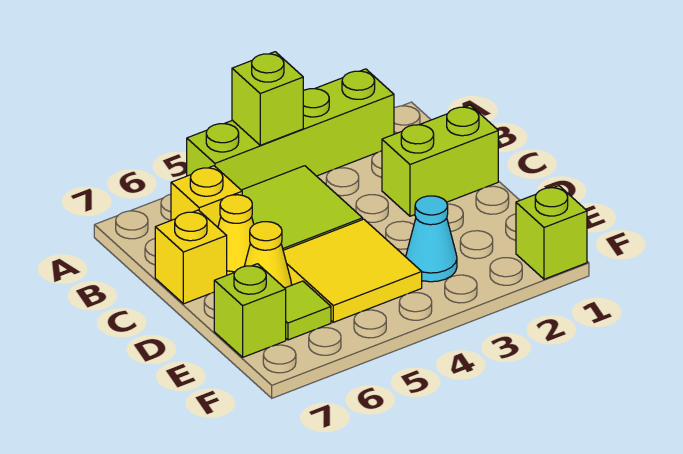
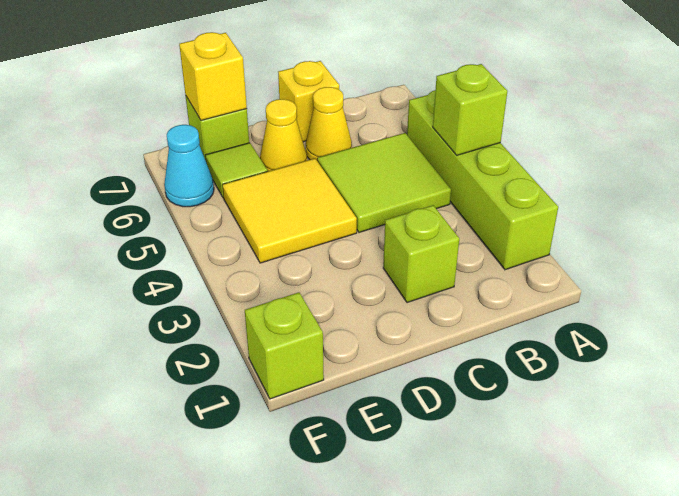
yellow 1x1 brick [171,166,242,227] -> yellow 1x1 brick moved to [179,32,247,120]
lime 1x2 brick [382,105,498,216] -> lime 1x1 brick [383,205,459,303]
cyan 1x1 cone [406,196,457,282] -> cyan 1x1 cone moved to [164,125,214,207]

